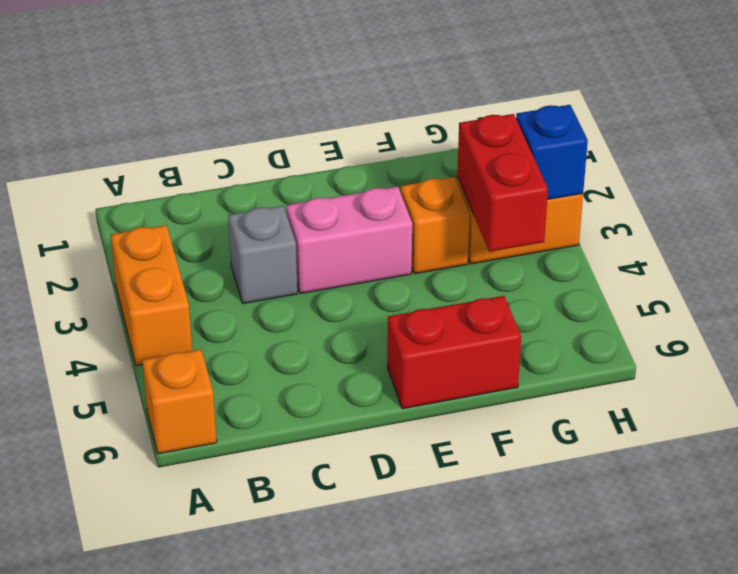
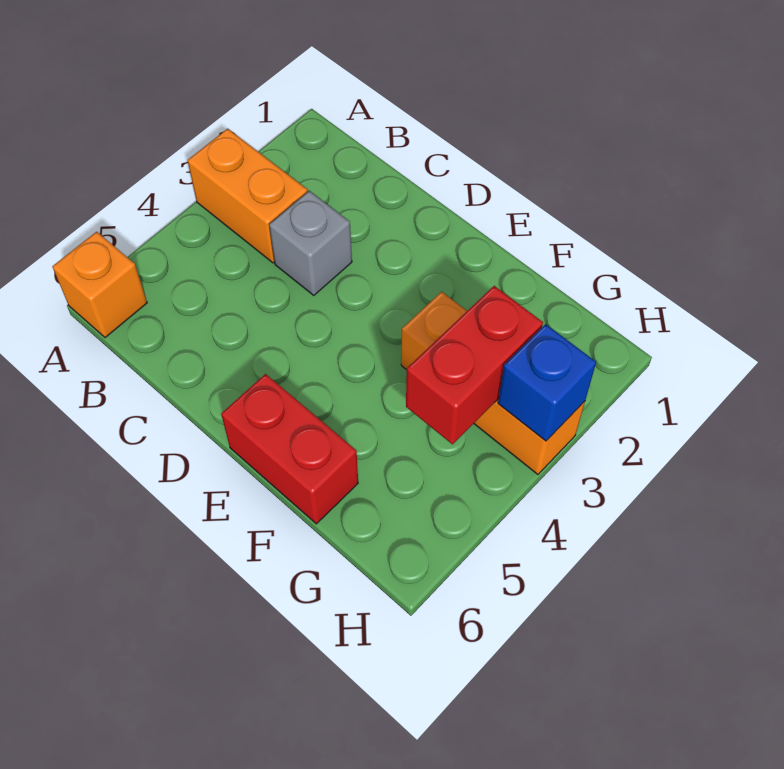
orange 1x2 brick [111,225,192,366] -> orange 1x2 brick turned to [188,129,307,263]
pink 1x2 brick [286,186,412,294] -> none

